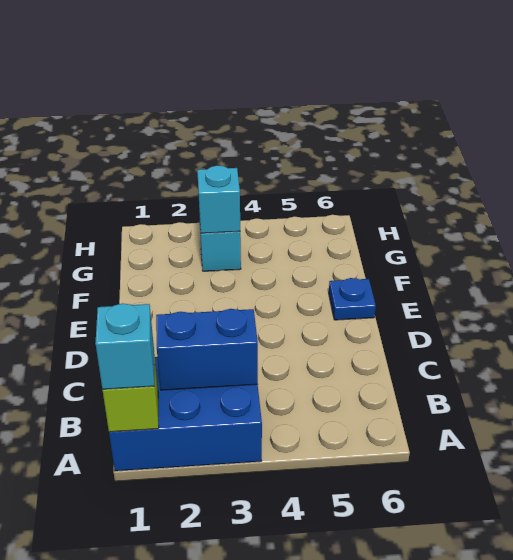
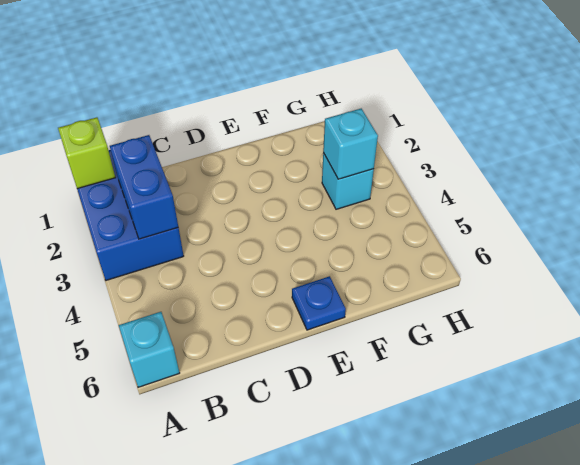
cyan 1x1 brick [96,304,154,389] -> cyan 1x1 brick moved to [119,312,179,387]

